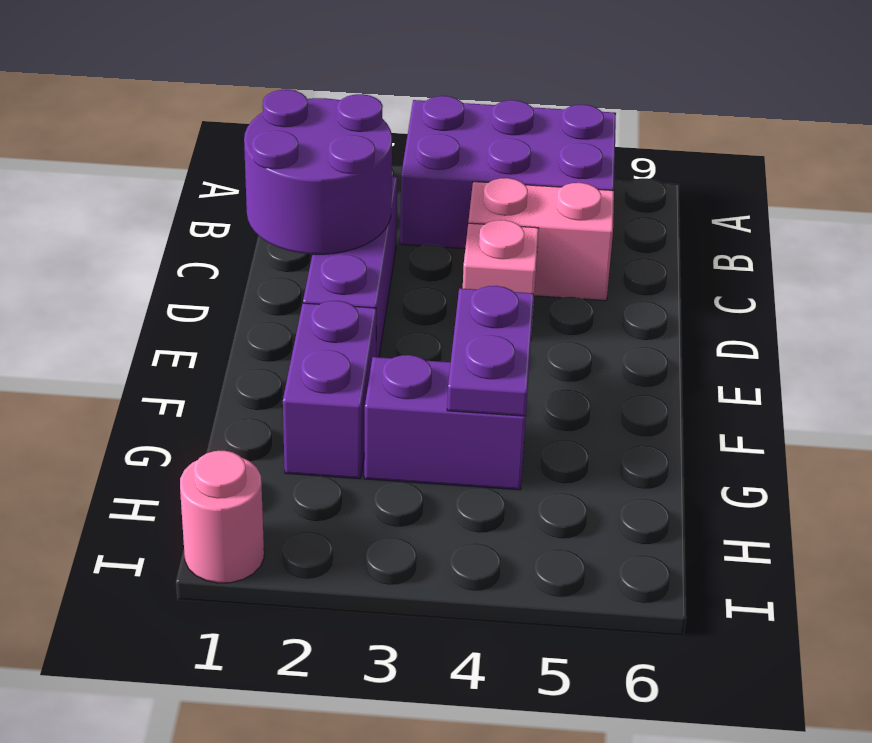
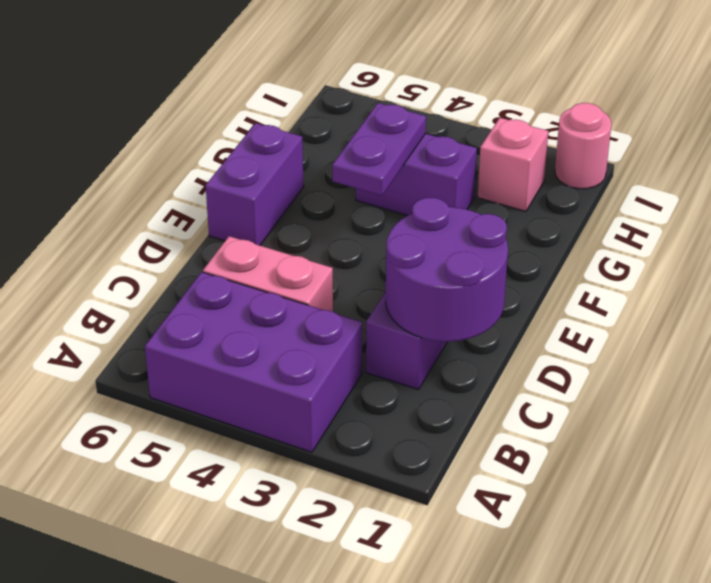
pink 1x1 brick [463,220,539,335] -> pink 1x1 brick moved to [478,118,548,212]
purple 1x2 brick [283,301,376,479] -> purple 1x2 brick moved to [206,123,304,245]

